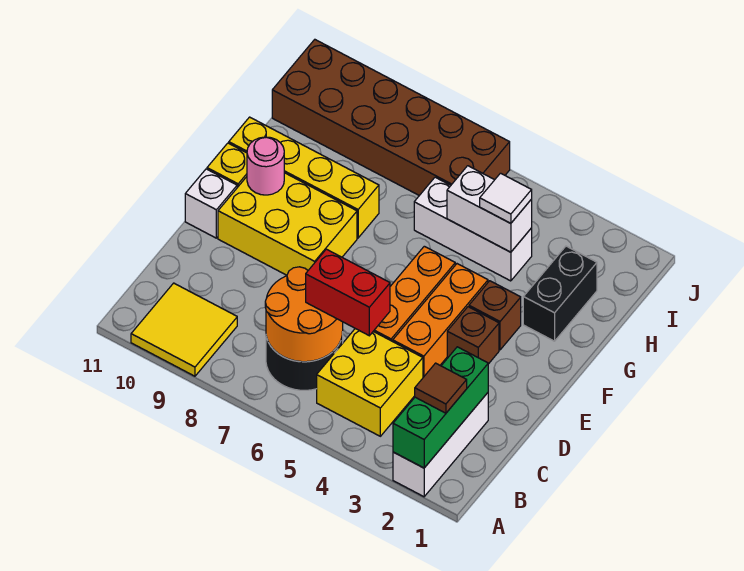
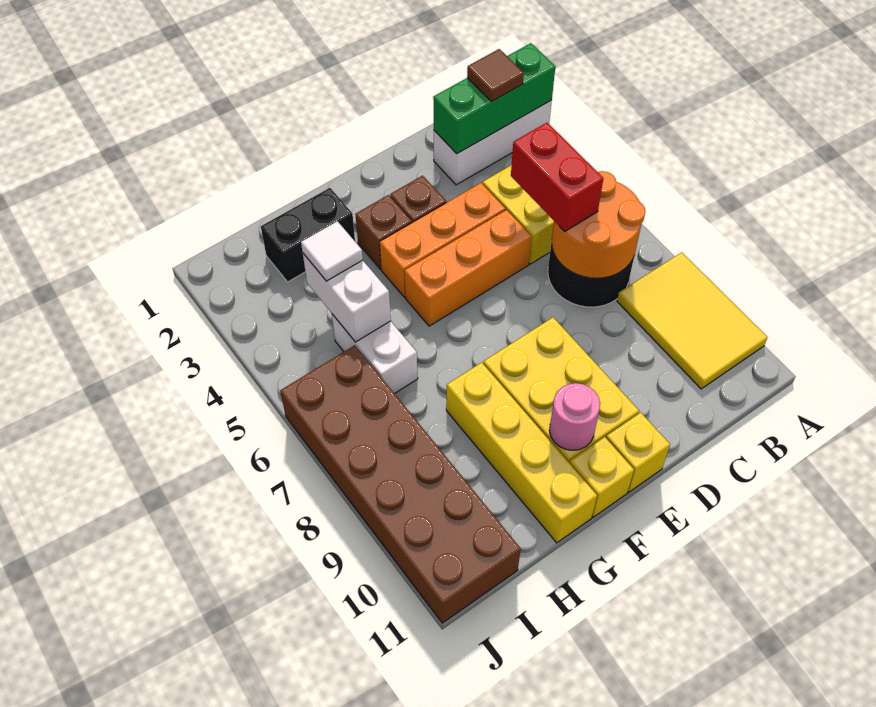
yellow 2x2 tile [131,283,237,376] -> yellow 2x3 tile [617,252,767,389]
white 1x1 brick [185,169,237,238] -> yellow 1x1 brick [606,413,670,492]
white 1x3 brick [414,177,532,281] -> white 1x2 brick [332,314,418,394]

